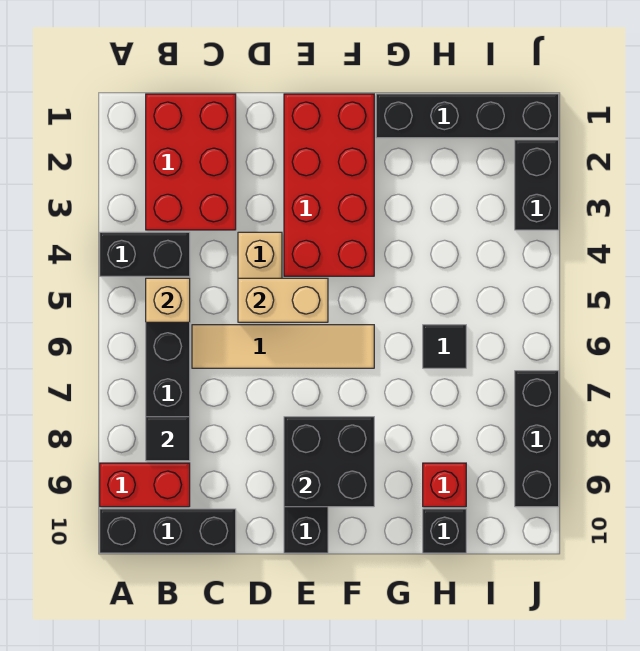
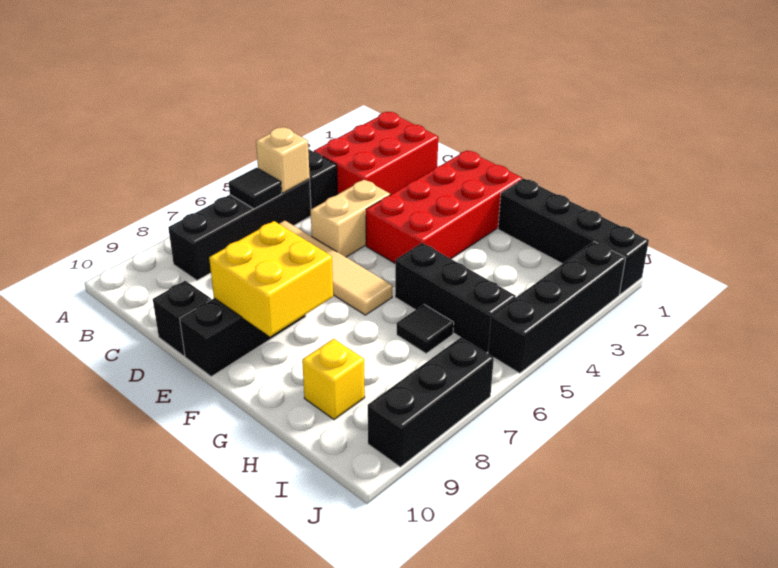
red 1x2 brick [100,463,190,507] -> none
black 1x3 brick [100,509,236,553] -> black 1x3 brick moved to [395,243,516,353]
black 1x1 tile [146,417,190,461] -> black 1x1 tile moved to [229,168,282,209]
tan 1x2 brick [238,278,328,322] -> none
black 2x2 brick [284,417,374,507] -> yellow 2x2 brick [209,221,333,337]
red 1x1 brick [423,463,466,507] -> yellow 1x1 brick [302,339,365,420]
black 1x1 brick [423,509,466,553] -> black 1x1 brick moved to [153,281,211,356]
black 1x2 brick [515,140,559,230] -> black 1x4 brick [488,241,626,373]

